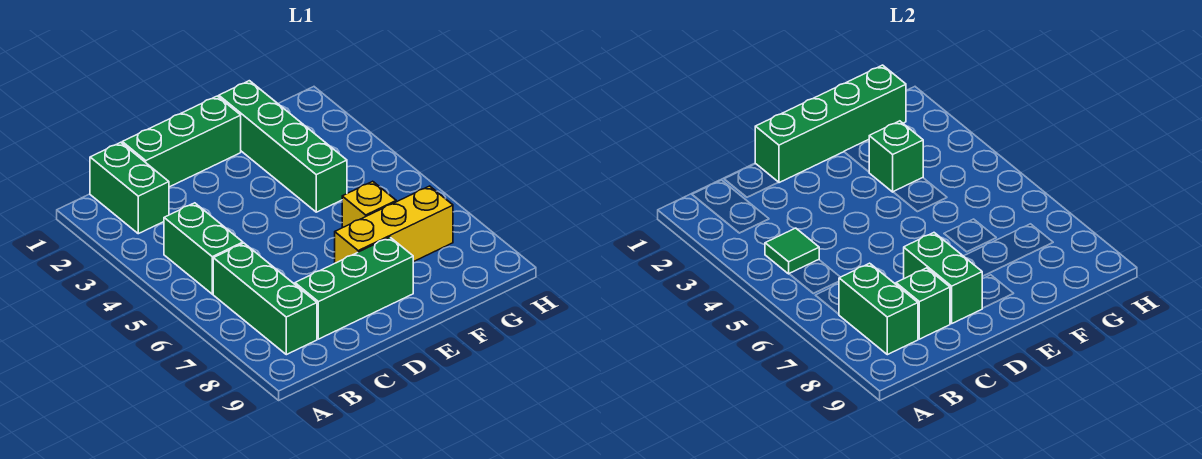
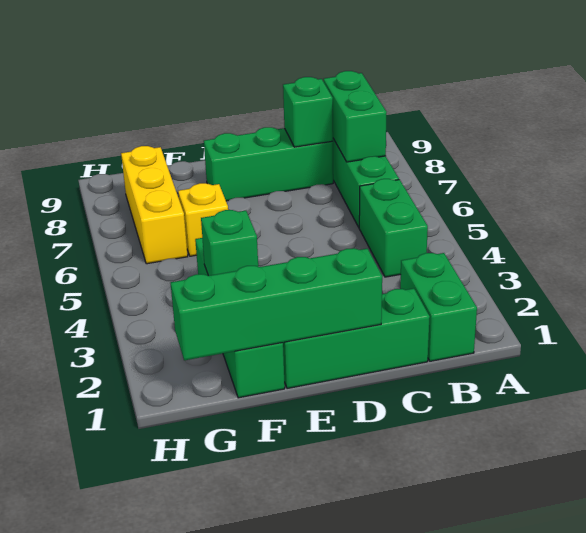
green 1x1 tile [765,228,819,274] -> none
green 1x2 brick [904,233,982,324] -> none
yellow 1x3 brick [335,186,453,263] -> yellow 1x3 brick turned to [121,146,188,264]

